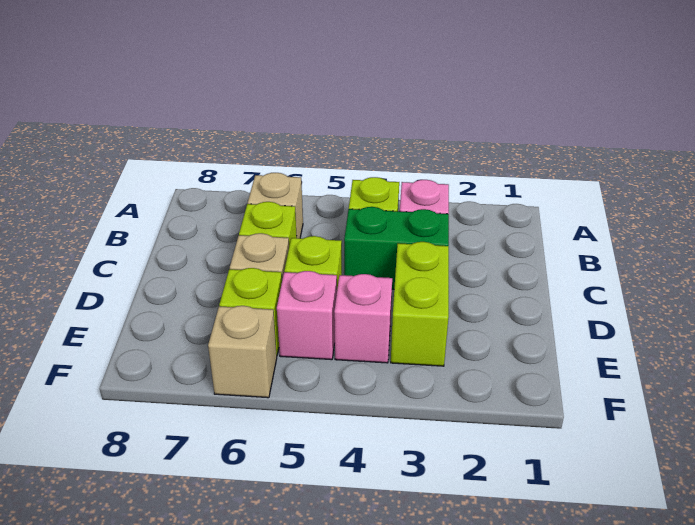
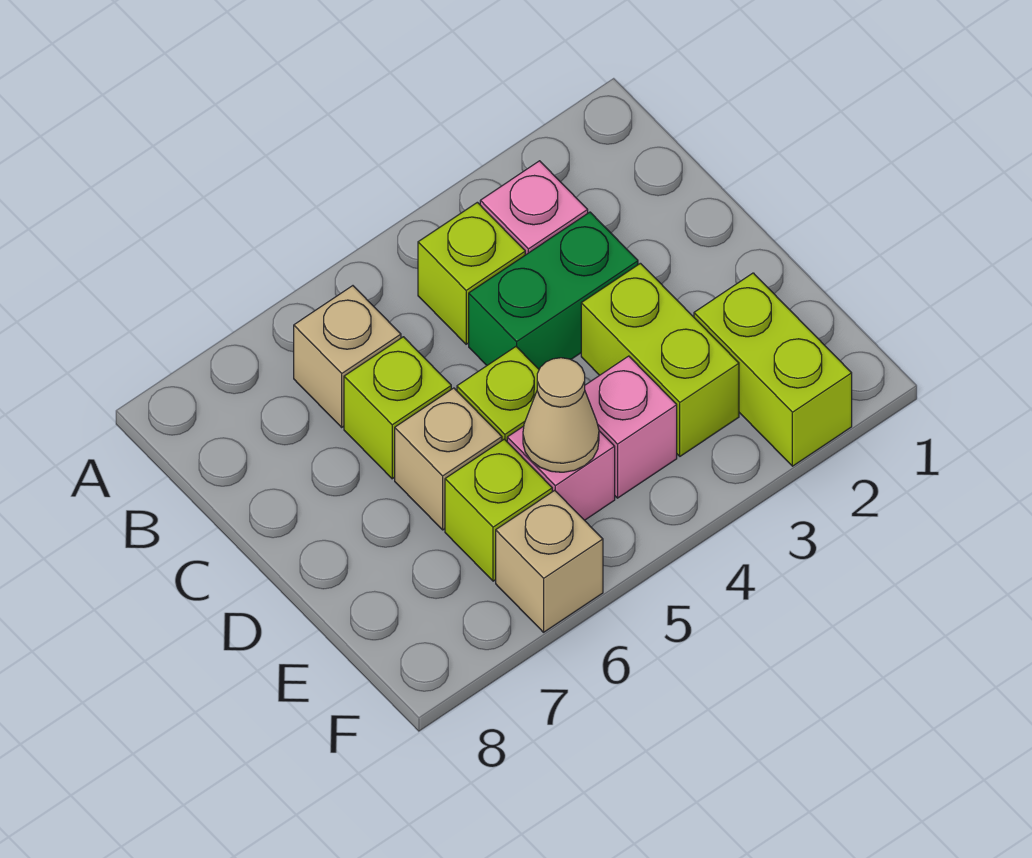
none -> lime 1x2 brick [694,273,852,466]
none -> tan 1x1 cone [523,358,599,472]

